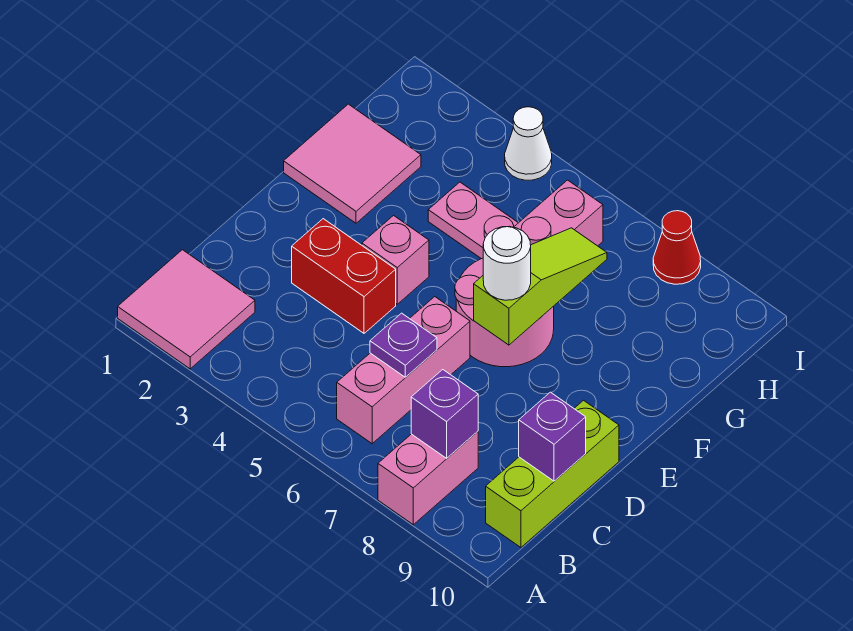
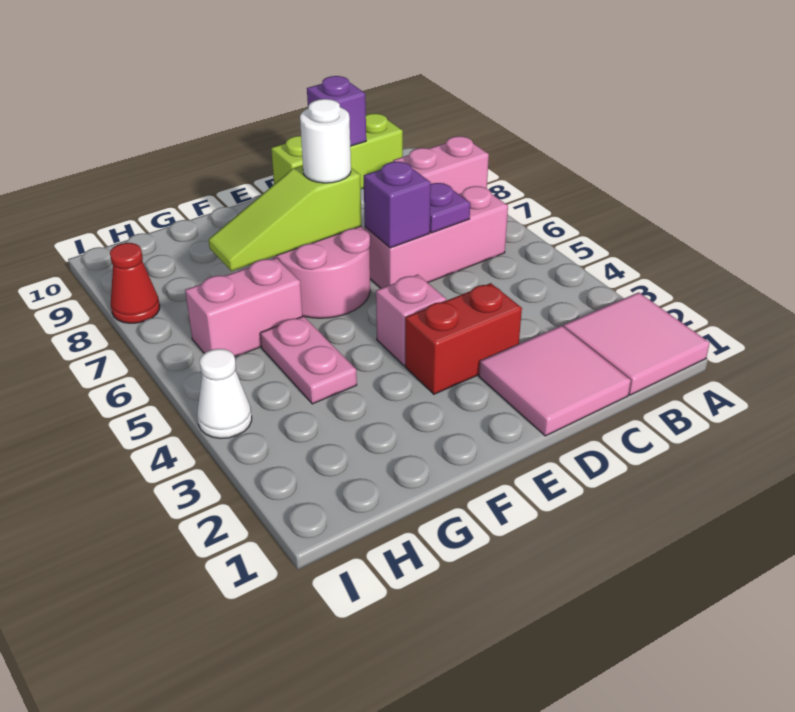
purple 1x1 brick [411,370,478,458] -> purple 1x1 brick moved to [364,162,431,248]
red 1x2 brick [292,219,396,333] -> red 1x2 brick turned to [405,283,522,394]
pink 2x2 tile [284,104,421,223] -> pink 2x2 tile moved to [479,326,631,436]

